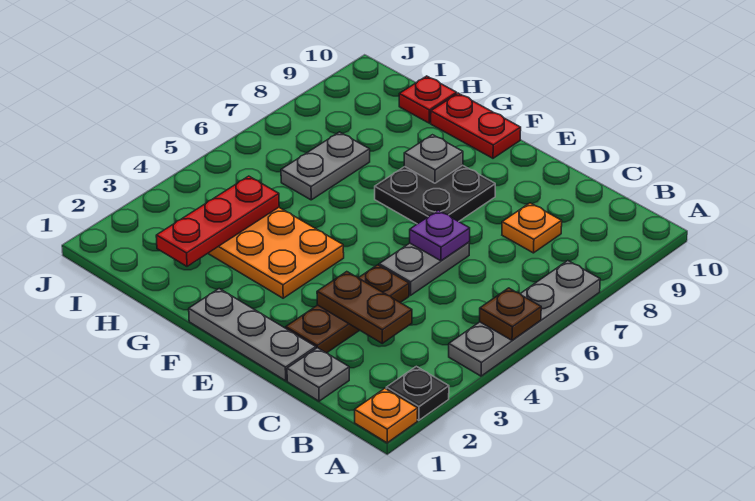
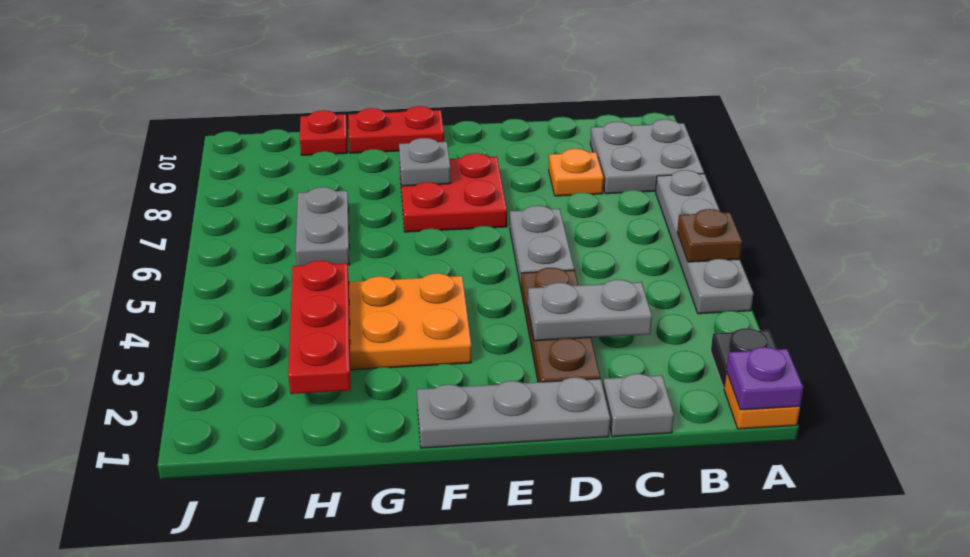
none -> grey 2x2 plate [590,119,704,194]
brown 1x2 plate [317,272,412,343] -> grey 1x2 plate [528,280,652,341]
purple 1x1 plate [410,210,470,261] -> purple 1x1 plate moved to [727,347,803,410]
black 2x2 plate [375,165,495,224] -> red 2x2 plate [400,153,507,232]

